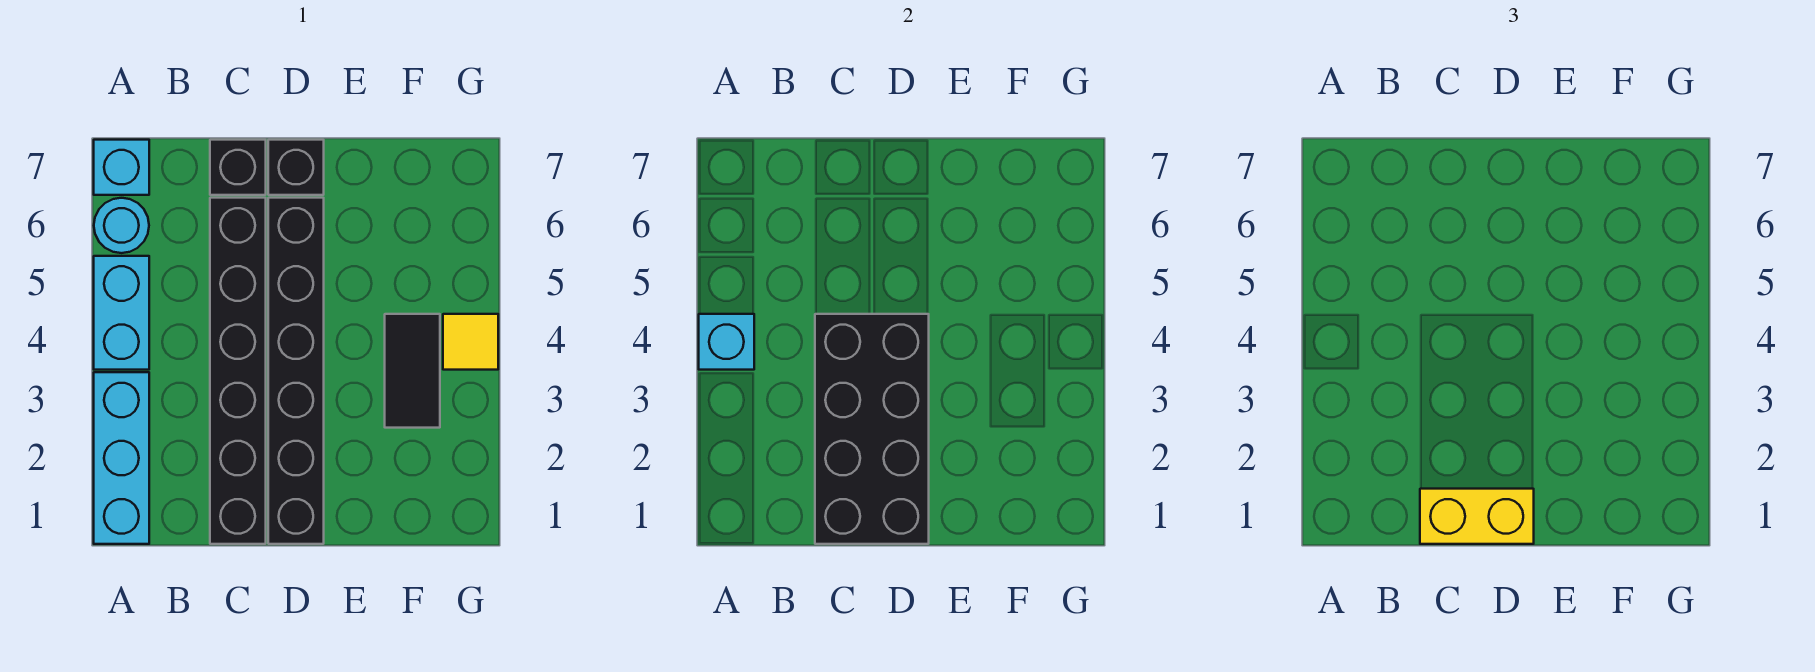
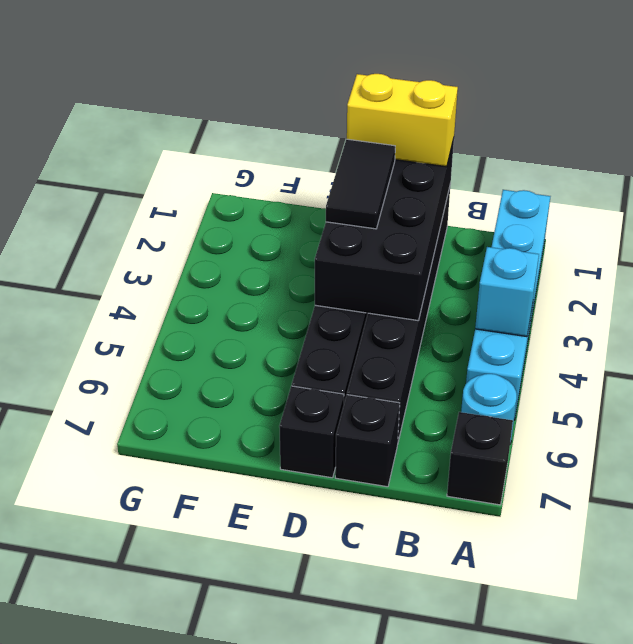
cyan 1x1 brick [94,140,149,195] -> black 1x1 brick [447,412,513,505]
black 1x2 tile [385,314,440,428] -> black 1x2 tile moved to [326,139,395,229]
yellow 1x1 tile [443,314,498,370] -> none

